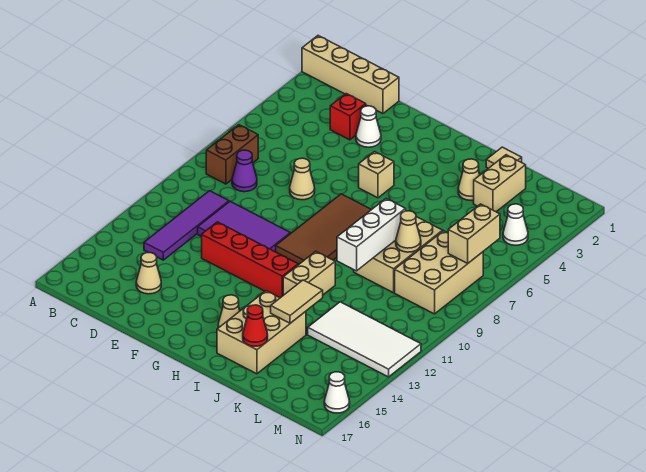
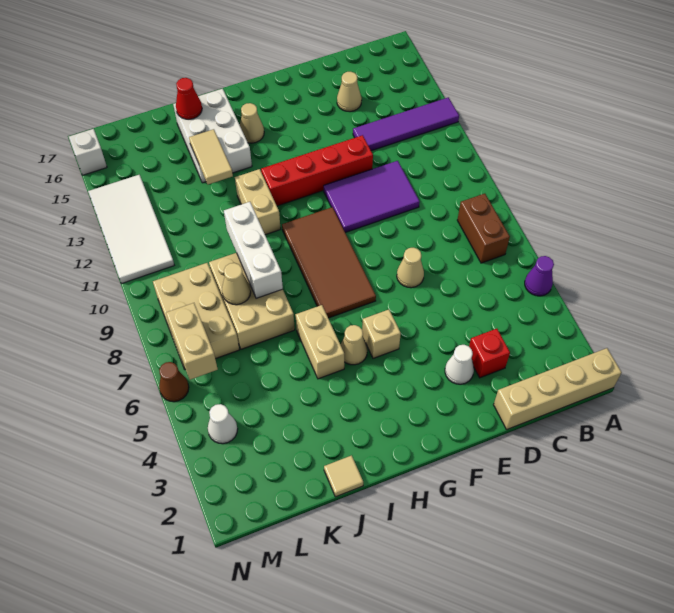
purple 1x1 cone [232,150,257,192] -> purple 1x1 cone moved to [525,256,554,296]
purple 1x4 tile [144,191,229,260] -> purple 1x4 tile turned to [353,97,459,151]
tan 2x3 brick [217,291,306,374] -> white 2x3 brick [173,89,252,183]
tan 1x1 cone [458,159,480,200] -> tan 1x1 cone moved to [340,325,367,365]
tan 1x2 brick [474,155,526,212] -> tan 1x2 brick moved to [296,305,344,379]
white 2x4 tile [308,302,421,377] -> white 2x4 tile turned to [88,175,174,284]
none -> brown 1x1 cone [159,362,189,402]
white 1x1 cone [324,372,350,413] -> white 1x1 brick [69,129,107,175]

